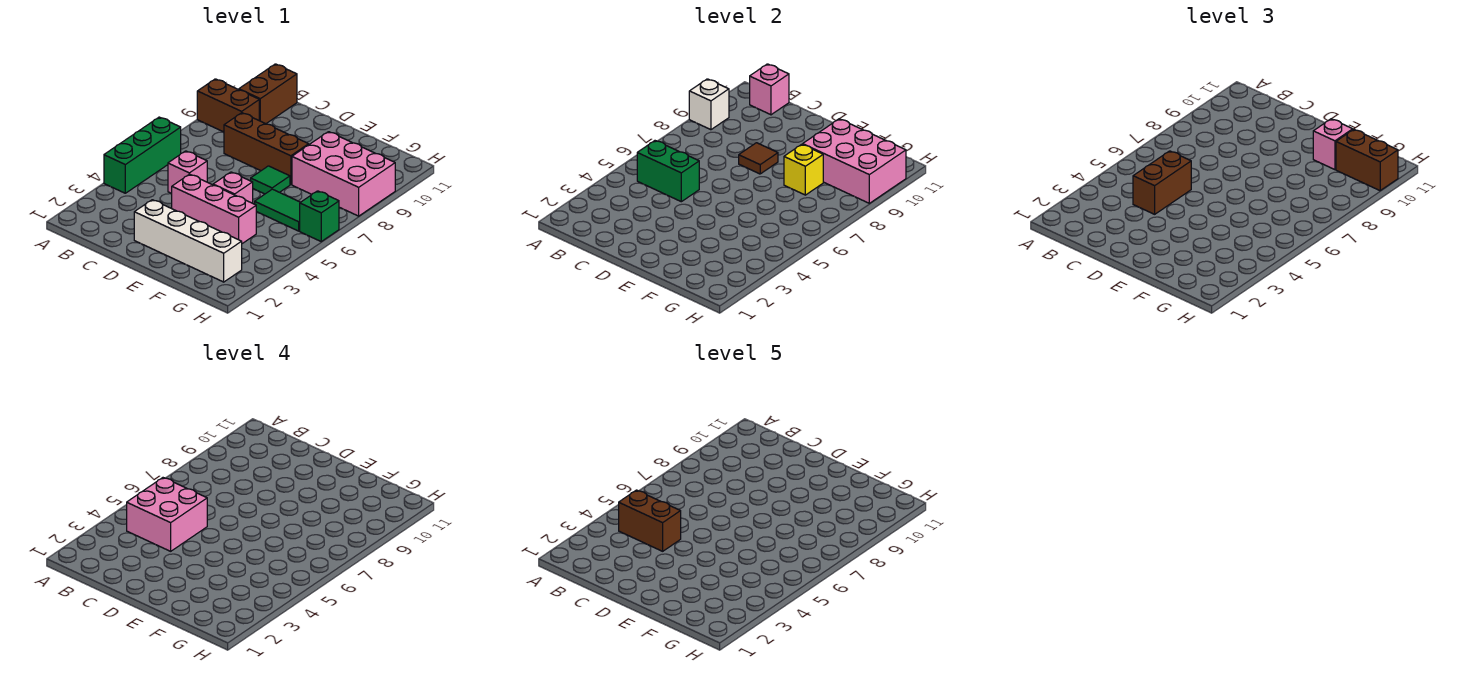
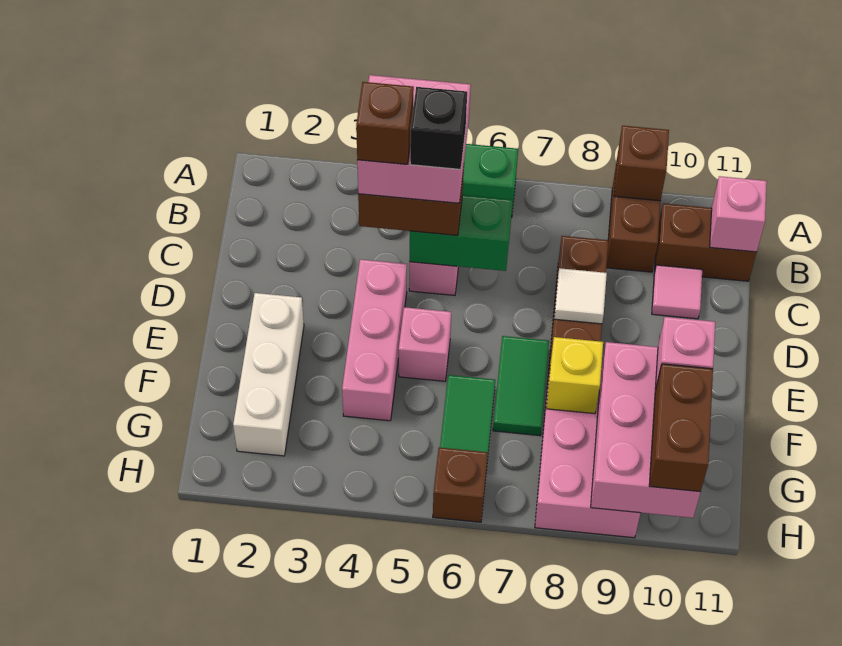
white 1x1 brick [689,79,729,130] -> brown 1x1 brick [614,126,669,201]
brown 1x2 brick [619,490,681,551] -> brown 1x1 brick [356,82,414,164]
green 1x2 brick [637,141,699,202] -> green 1x2 brick turned to [409,195,513,271]
none -> black 1x1 brick [410,87,467,169]
none -> pink 1x1 tile [652,265,702,319]
white 1x4 brick [134,200,242,282] -> white 1x3 brick [233,293,304,456]
brown 1x1 tile [739,143,778,174] -> white 1x1 tile [554,268,607,324]
green 1x1 tile [251,166,290,194] -> green 1x2 tile [493,336,549,436]
green 1x1 brick [300,191,339,241] -> brown 1x1 brick [433,447,488,522]

